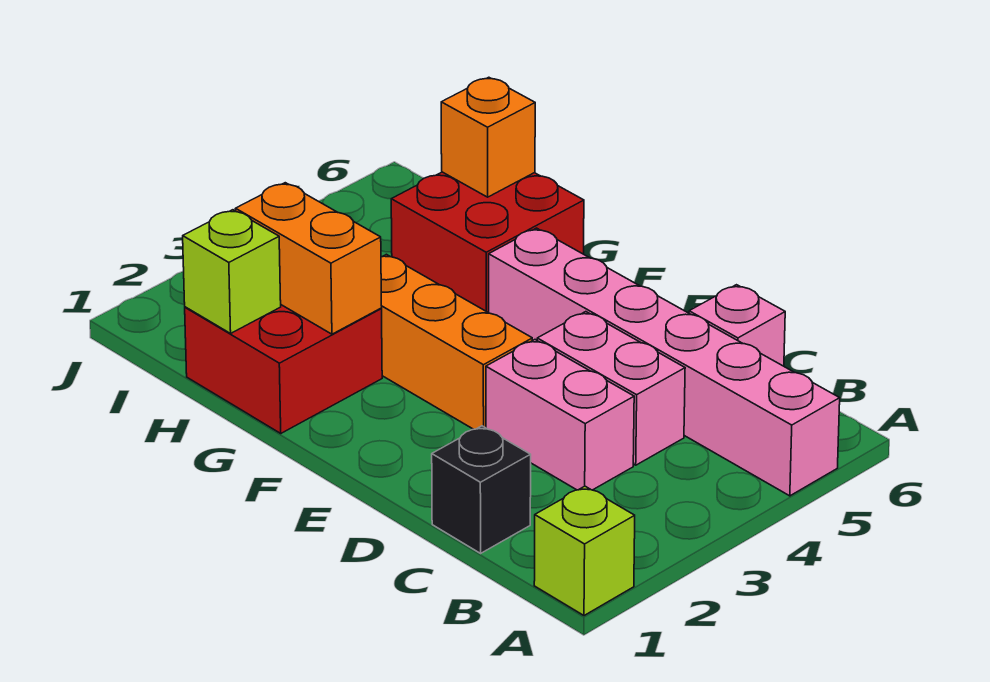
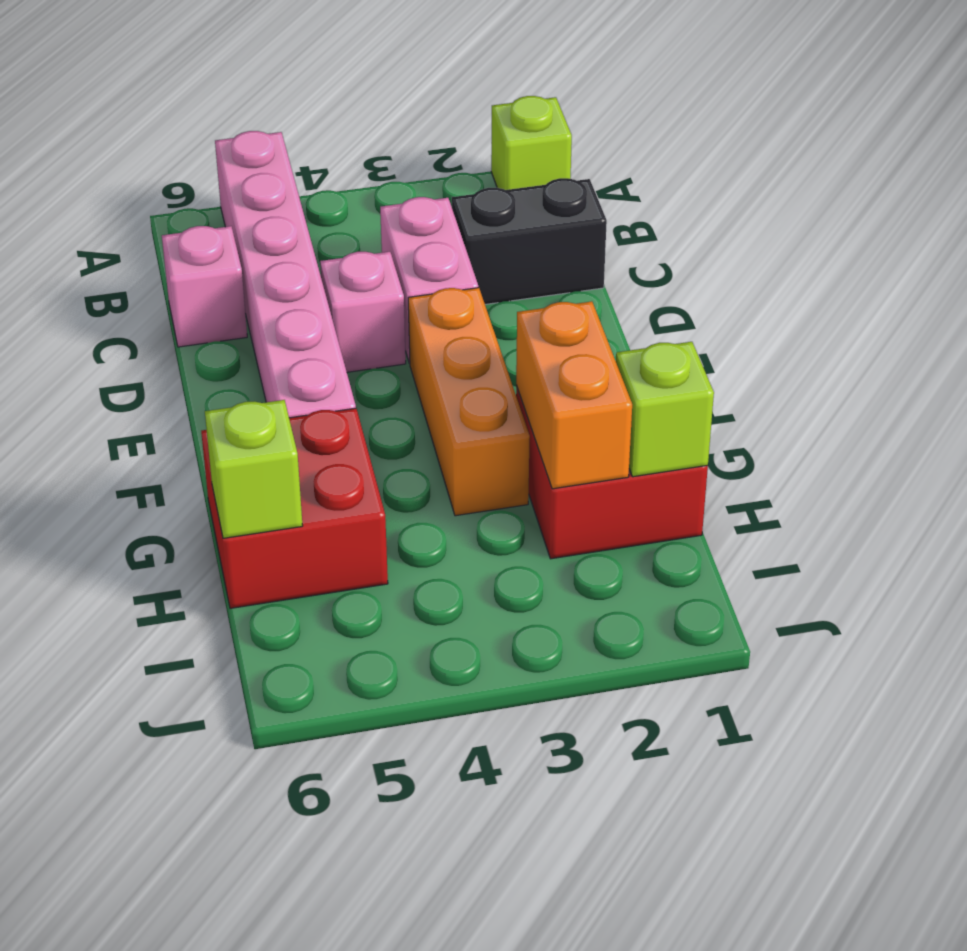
black 1x1 brick [432,426,531,553] -> black 1x2 brick [452,178,607,304]
pink 1x2 brick [537,312,685,465] -> pink 1x1 brick [320,252,406,372]
orange 1x1 brick [441,77,535,197] -> lime 1x1 brick [205,400,303,538]

